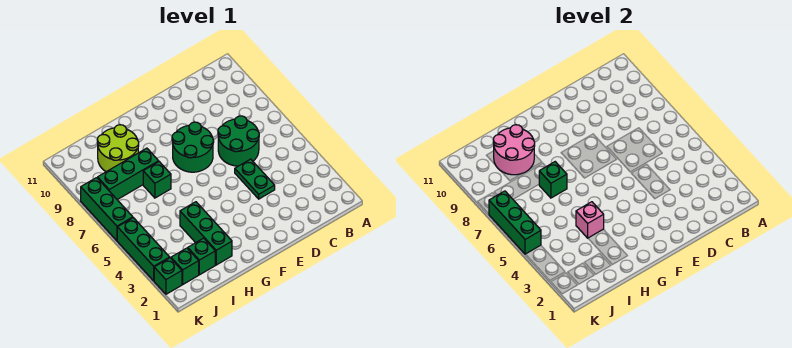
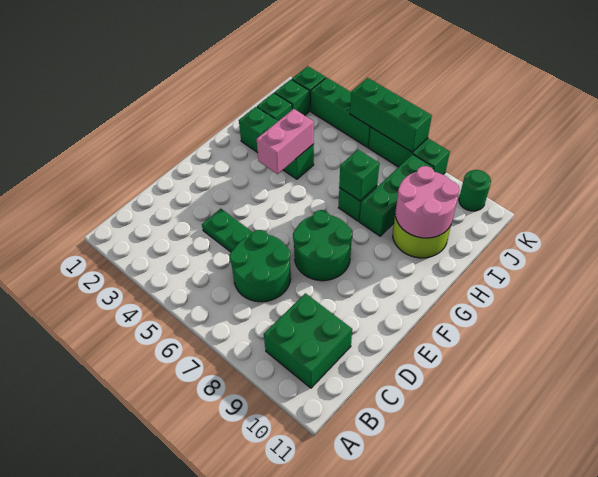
none -> green 2x2 brick [264,293,352,388]
pink 1x1 brick [576,202,604,238] -> pink 1x2 brick [257,109,314,174]
none -> green 1x1 round brick [459,170,491,211]

